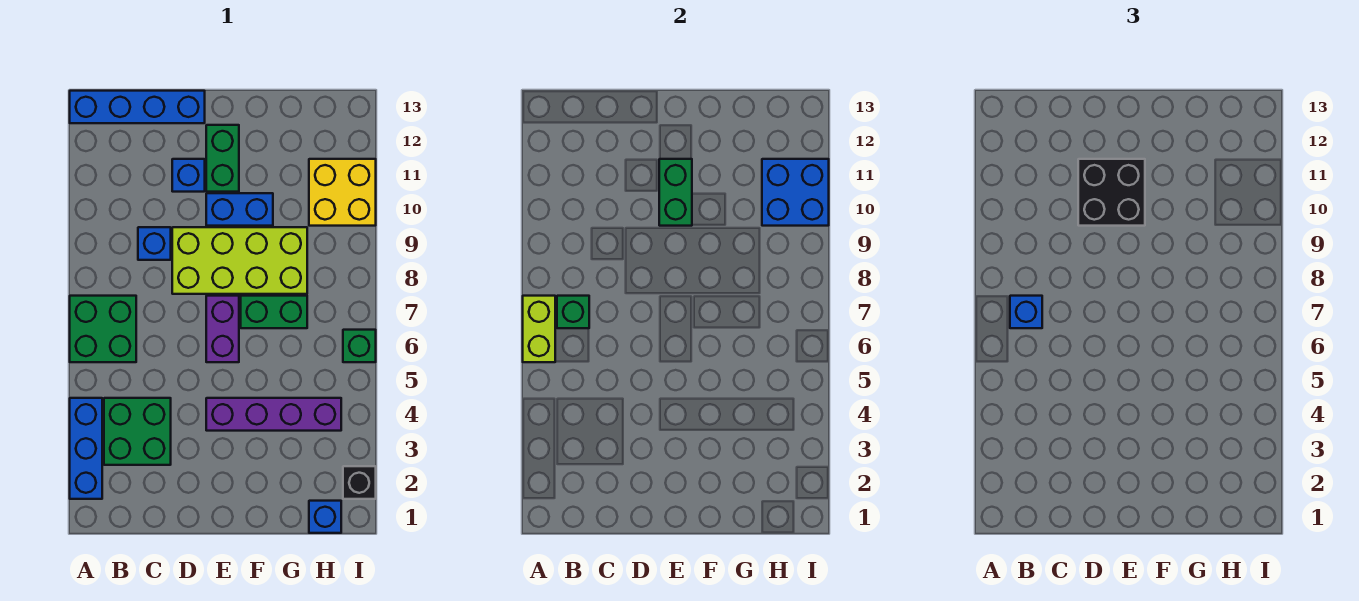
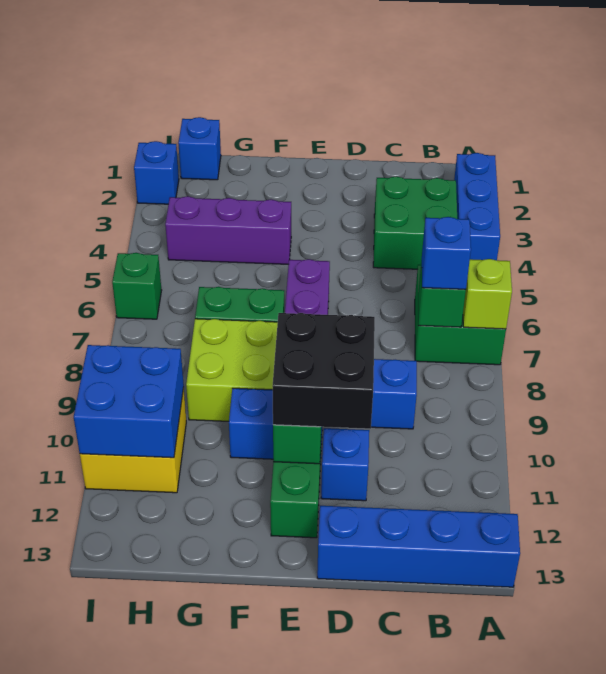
lime 1x2 brick [523,296,555,362] -> lime 1x1 brick [463,259,512,329]
purple 1x4 brick [206,398,341,431] -> purple 1x3 brick [165,196,291,264]
black 1x1 brick [343,466,376,499] -> blue 1x1 brick [134,141,179,204]

